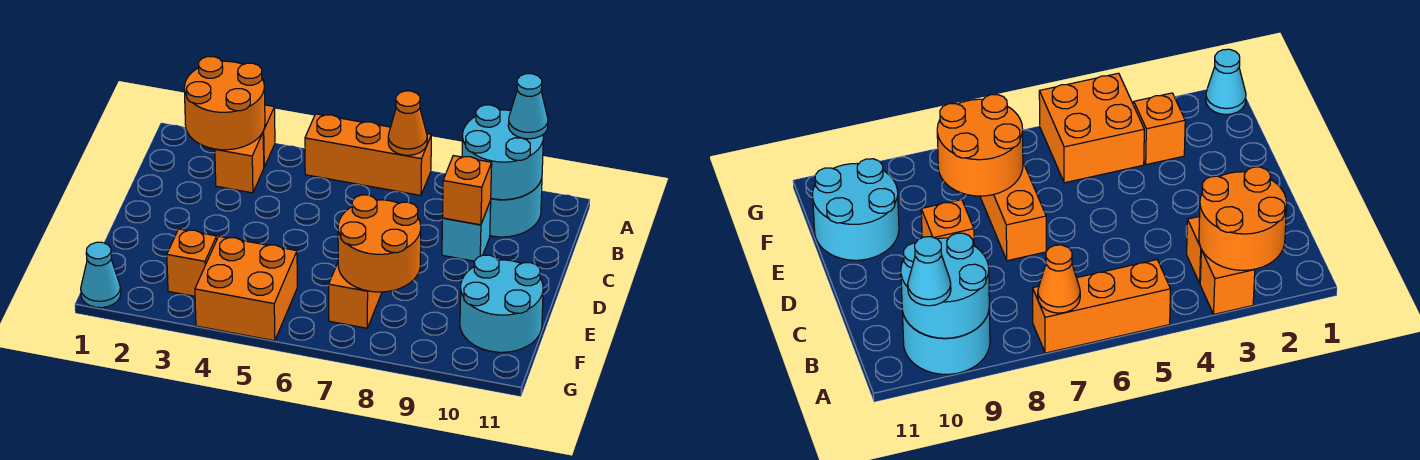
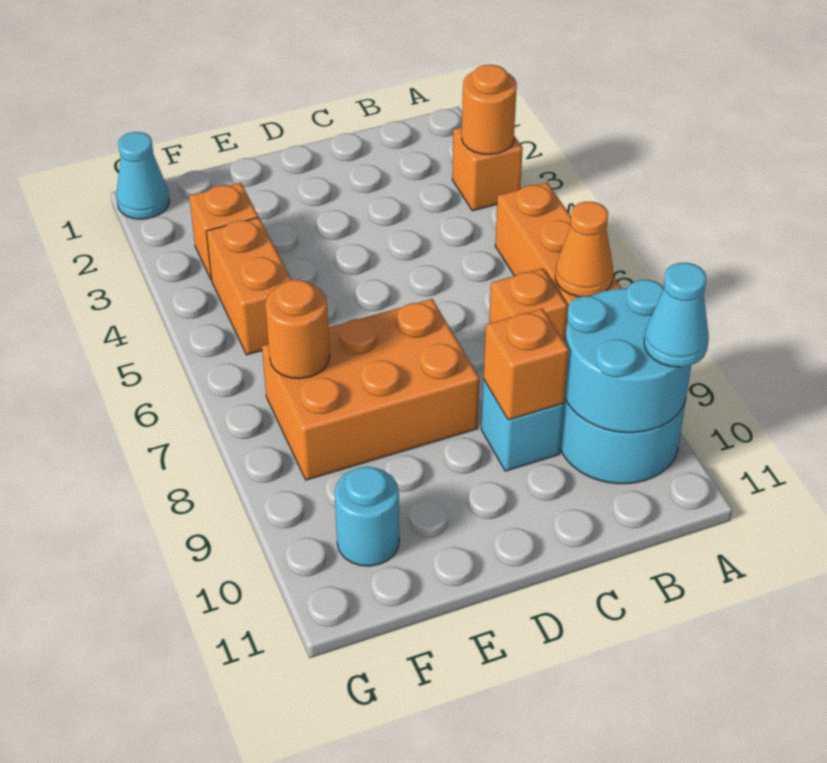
orange 2x2 round brick [184,57,265,150] -> orange 1x1 round brick [462,65,517,155]
orange 1x1 brick [215,132,264,193] -> orange 1x1 brick moved to [489,268,567,341]
orange 1x3 brick [329,263,382,328] -> orange 2x3 brick [262,299,479,480]
orange 2x2 round brick [338,195,421,292] -> orange 1x1 round brick [265,280,330,379]
cyan 2x2 round brick [460,255,543,352] -> cyan 1x1 round brick [335,467,399,566]
orange 2x2 brick [195,236,297,341] -> orange 1x2 brick [206,217,291,355]

